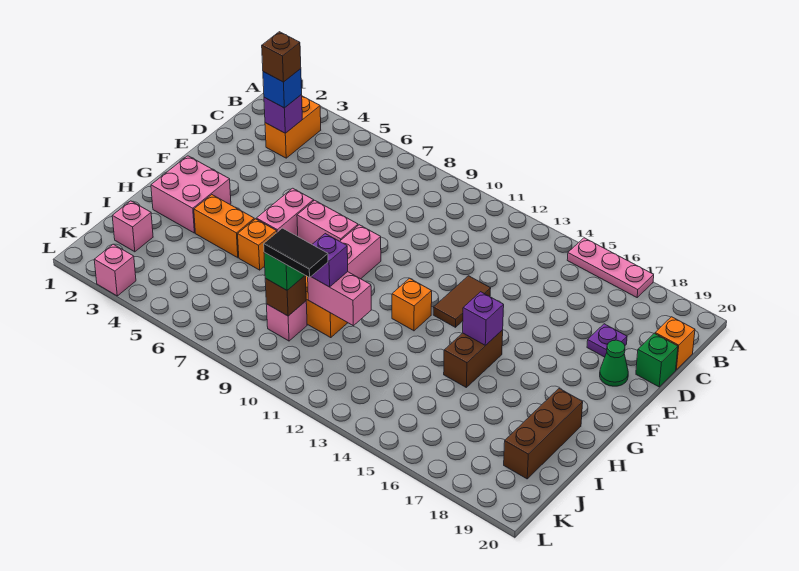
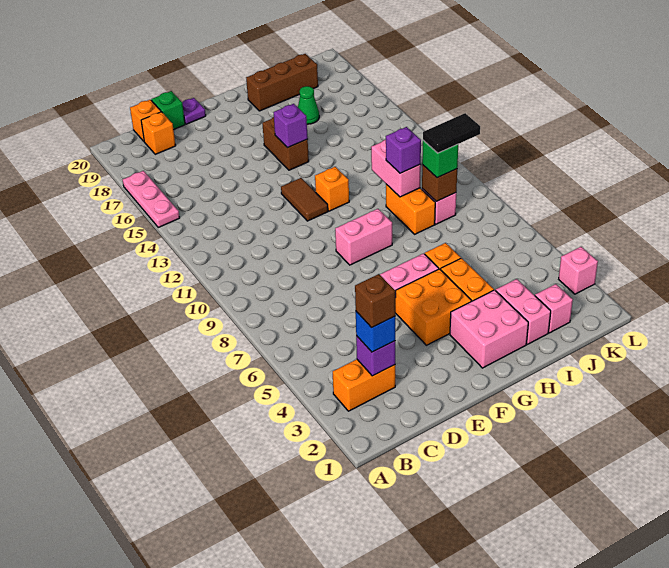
none -> orange 1x1 brick [141,112,176,154]
purple 1x1 plate [587,324,627,357] -> purple 1x1 plate moved to [182,98,206,124]
brown 1x2 tile [433,276,491,327] -> brown 1x2 tile turned to [281,178,328,221]
green 1x1 cone [600,340,628,386] -> green 1x1 cone moved to [298,86,319,124]
none -> orange 2x2 brick [395,269,471,345]
pink 1x2 brick [297,200,358,244] -> pink 1x2 brick moved to [496,279,551,344]
brown 1x2 brick [444,330,503,387] -> brown 1x2 brick turned to [262,117,309,170]
black 1x2 tile [264,228,328,277] -> black 1x2 tile turned to [423,113,480,153]

